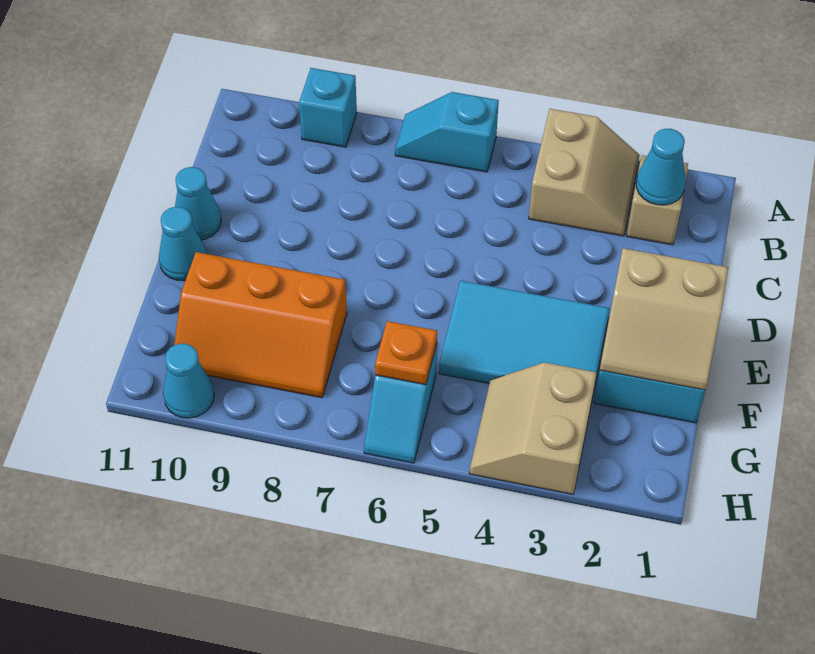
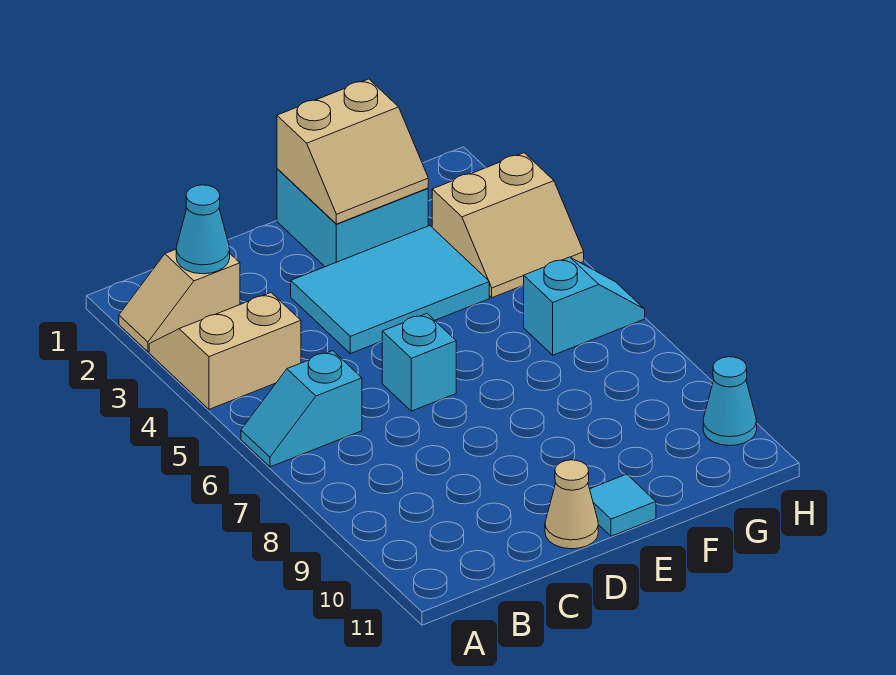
cyan 1x2 slope [395,92,499,172] -> cyan 1x2 slope turned to [241,351,362,467]
cyan 1x1 brick [299,68,357,147] -> cyan 1x1 brick moved to [382,314,456,411]
cyan 1x1 cone [175,167,221,240] -> tan 1x1 cone [545,460,598,549]
tan 2x2 slope [600,248,728,390] -> tan 2x2 slope turned to [277,79,428,224]
cyan 2x3 tile [439,281,610,398] -> cyan 2x3 tile turned to [291,226,489,354]
cyan 1x1 cone [159,207,207,281] -> cyan 1x1 tile [590,474,656,536]
orange 2x3 slope [174,252,347,398] -> none
orange 1x1 plate [375,321,437,385] -> none

